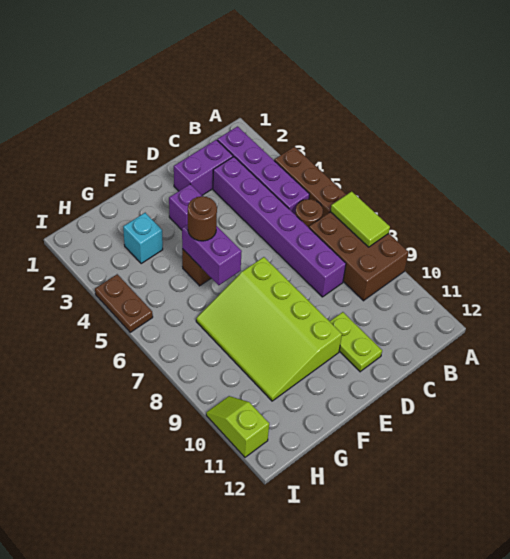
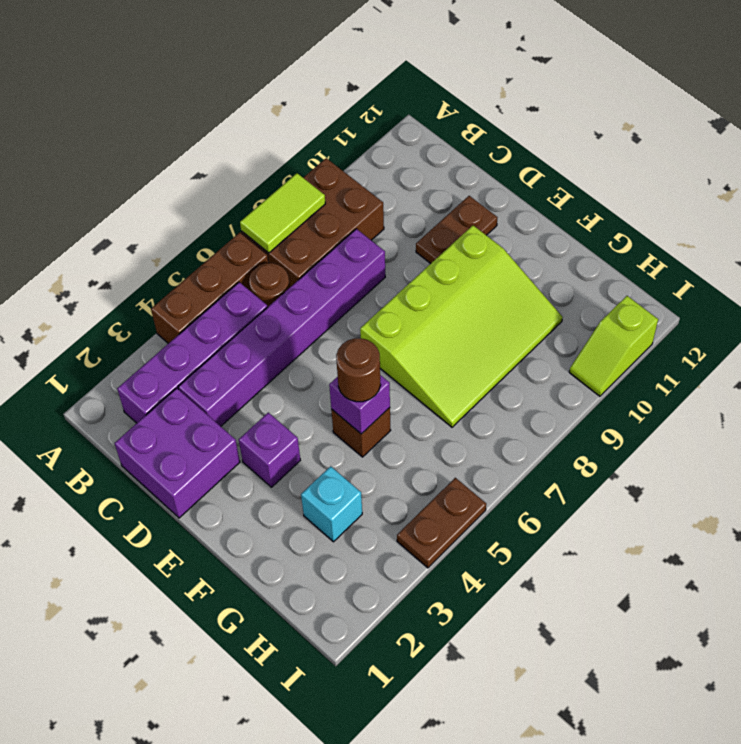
purple 1x2 brick [174,140,233,195] -> purple 2x2 brick [115,388,240,518]
lime 1x2 plate [330,312,382,372] -> brown 1x2 plate [416,196,498,264]
purple 1x2 brick [182,224,242,285] -> purple 1x1 brick [329,375,390,434]

